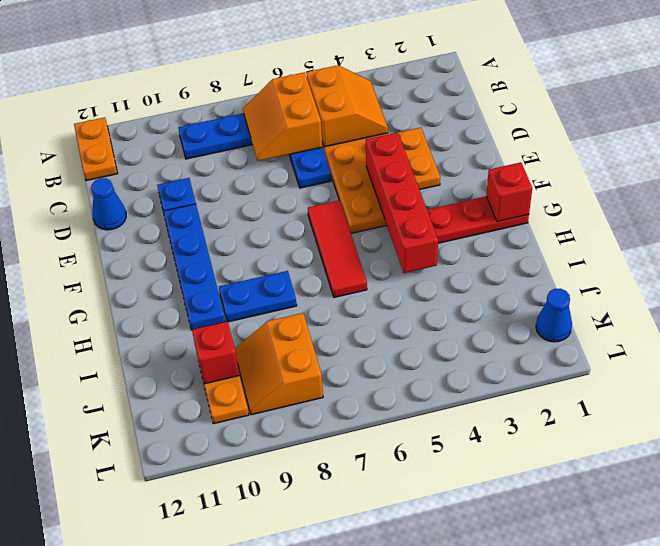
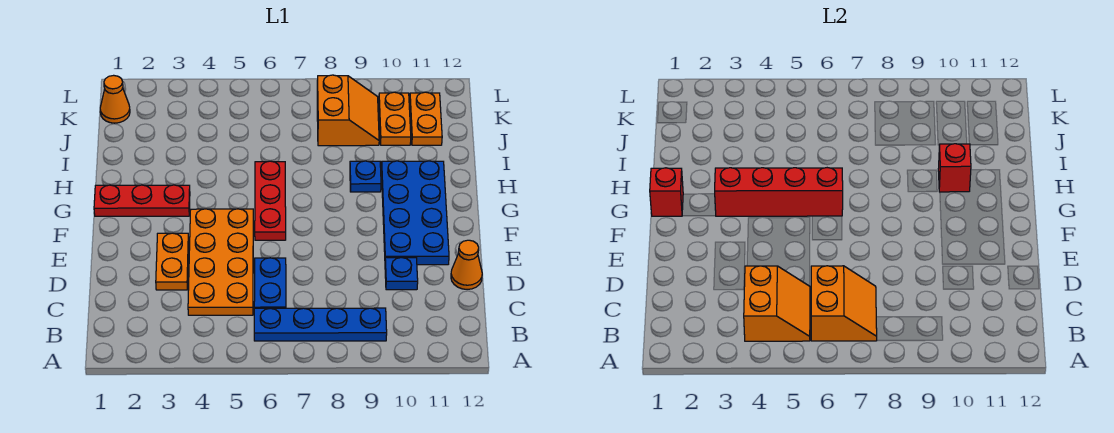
orange 1x2 plate [74,117,118,181] -> orange 1x2 plate moved to [410,92,442,145]
orange 2x2 slope [306,65,388,147] -> orange 2x2 slope turned to [744,266,810,341]
blue 1x1 cone [91,178,126,230] -> orange 1x1 cone [451,240,482,289]
red 1x4 brick [366,133,438,273] -> red 1x4 brick turned to [715,168,843,216]
blue 1x4 plate [163,204,225,330] -> blue 2x4 plate [381,161,449,265]
red 1x3 tile [308,200,367,297] -> red 1x3 plate [255,161,286,240]
blue 1x2 plate [219,271,297,322] -> blue 1x1 plate [350,161,381,192]
red 1x1 brick [192,322,239,384] -> red 1x1 brick moved to [938,144,971,192]
blue 1x1 cone [536,289,572,342] -> orange 1x1 cone [100,75,130,123]

